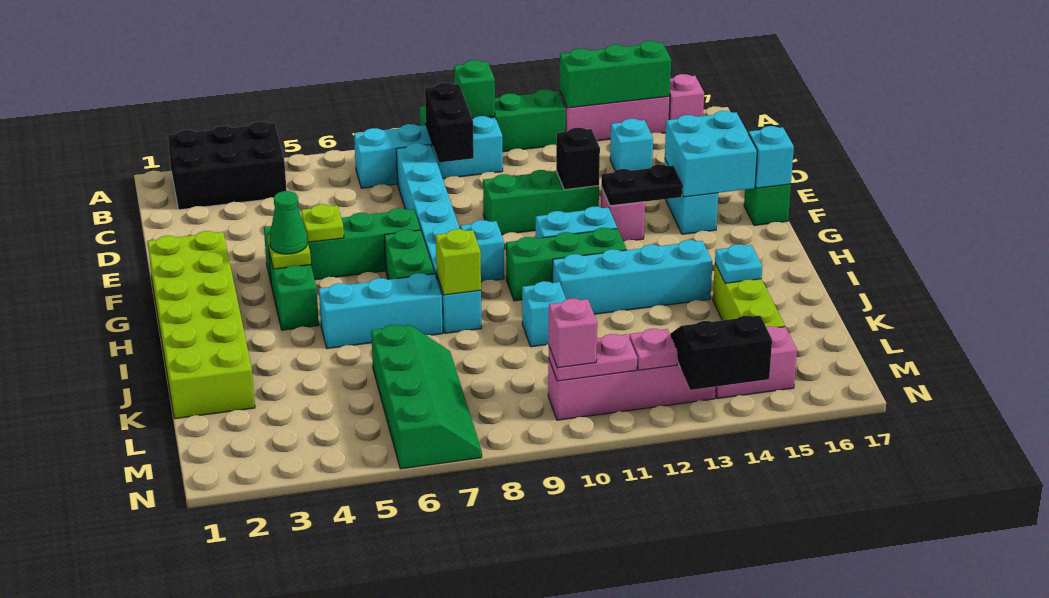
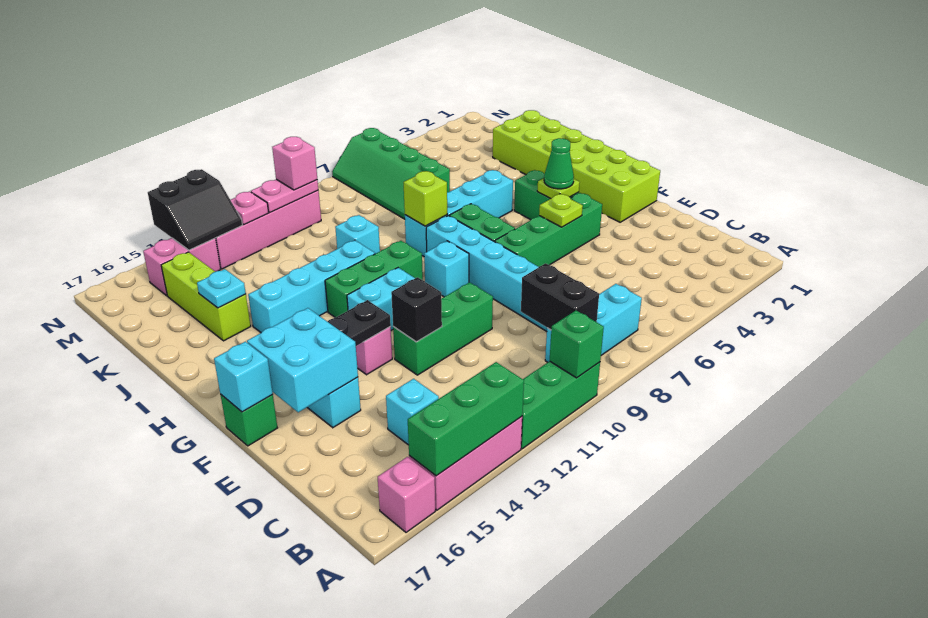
black 2x3 brick [168,122,287,210] -> none
green 1x4 brick [420,90,565,152] -> green 1x3 brick [521,361,600,449]
cyan 1x4 brick [354,116,503,188] -> cyan 1x3 brick [545,284,642,362]

